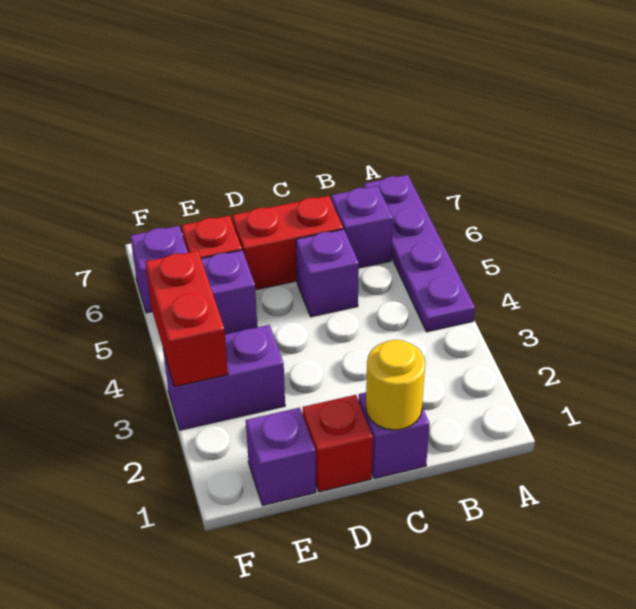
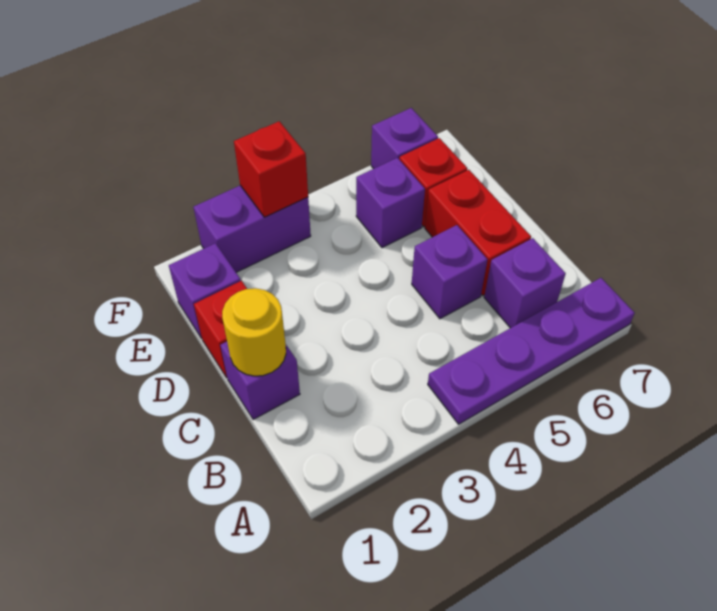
purple 1x2 brick [163,325,285,430] -> purple 1x2 brick turned to [193,185,311,272]
red 1x2 brick [146,251,228,387] -> red 1x1 brick [234,121,308,217]

